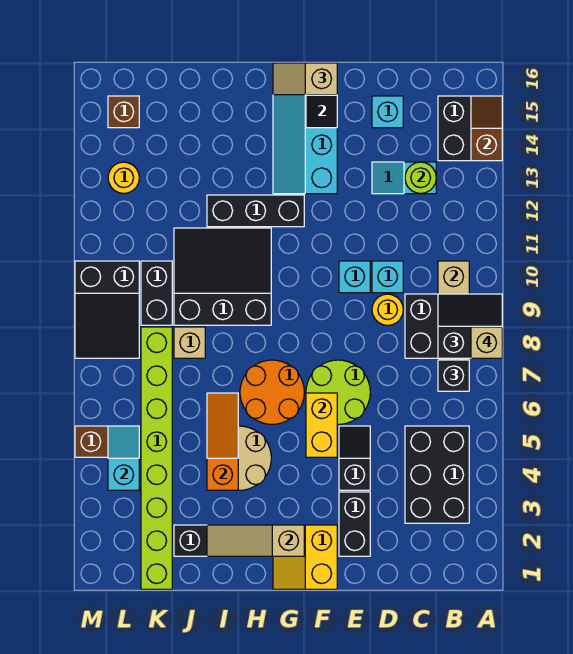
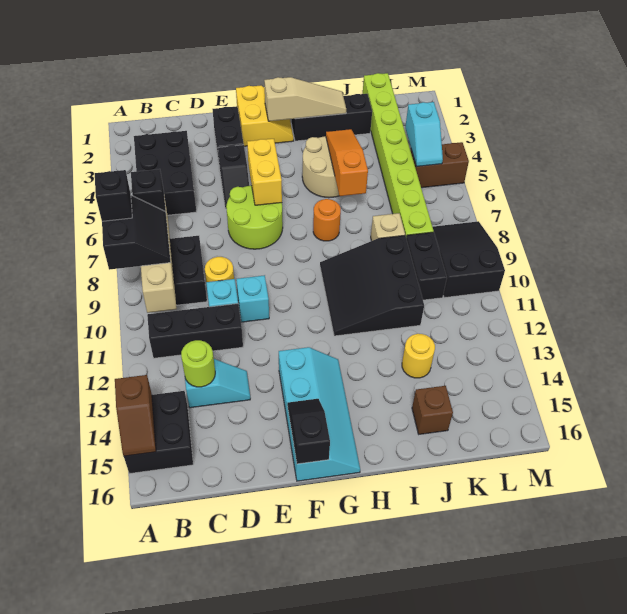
black 2x2 slope [438,294,502,358] -> black 2x2 slope turned to [102,195,171,270]
tan 1x1 brick [471,327,502,358] -> black 1x1 brick [95,170,132,221]
cyan 1x1 brick [372,96,403,128] -> none
tan 1x2 slope [273,63,337,95] -> none
orange 2x2 round brick [240,360,304,424] -> orange 1x1 round brick [313,199,341,241]
black 1x3 brick [207,195,304,227] -> black 1x3 brick moved to [147,304,243,358]
black 3x3 slope [174,228,271,325] -> black 3x3 slope turned to [320,235,424,336]
orange 1x3 slope [207,393,238,490] -> orange 1x3 slope turned to [326,129,368,196]
yellow 1x1 round brick [108,162,139,193] -> yellow 1x1 round brick moved to [402,334,435,378]
brown 1x1 brick [108,96,139,128] -> brown 1x1 brick moved to [412,386,453,434]

